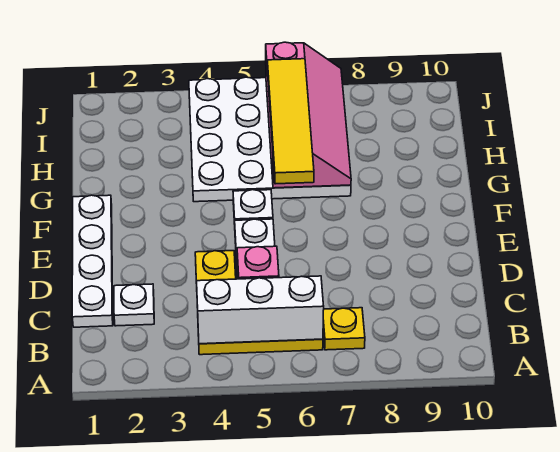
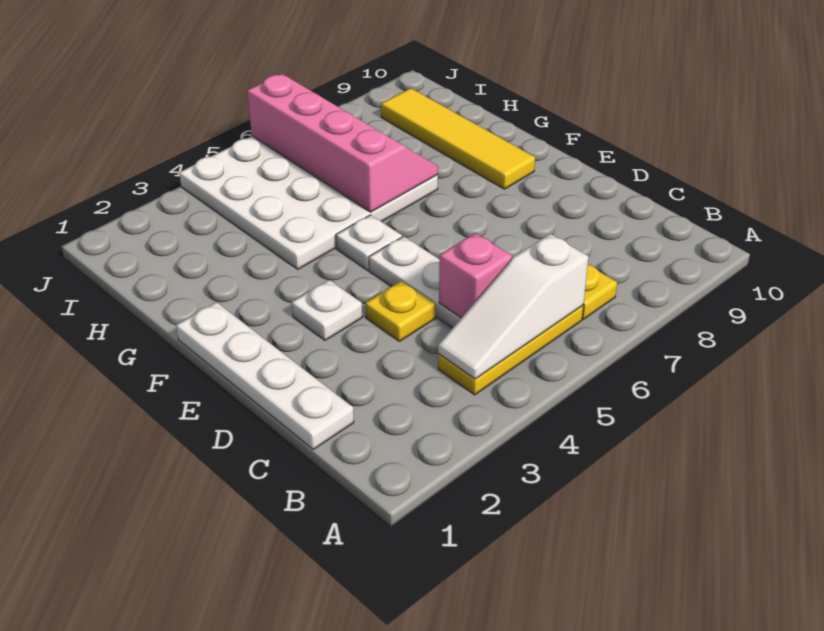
white 1x3 brick [196,276,324,344] -> white 1x3 slope [438,234,588,379]
white 1x1 plate [114,284,154,326] -> white 1x1 plate moved to [292,280,362,340]
yellow 1x4 tile [267,59,314,184] -> yellow 1x4 tile moved to [381,88,535,189]

